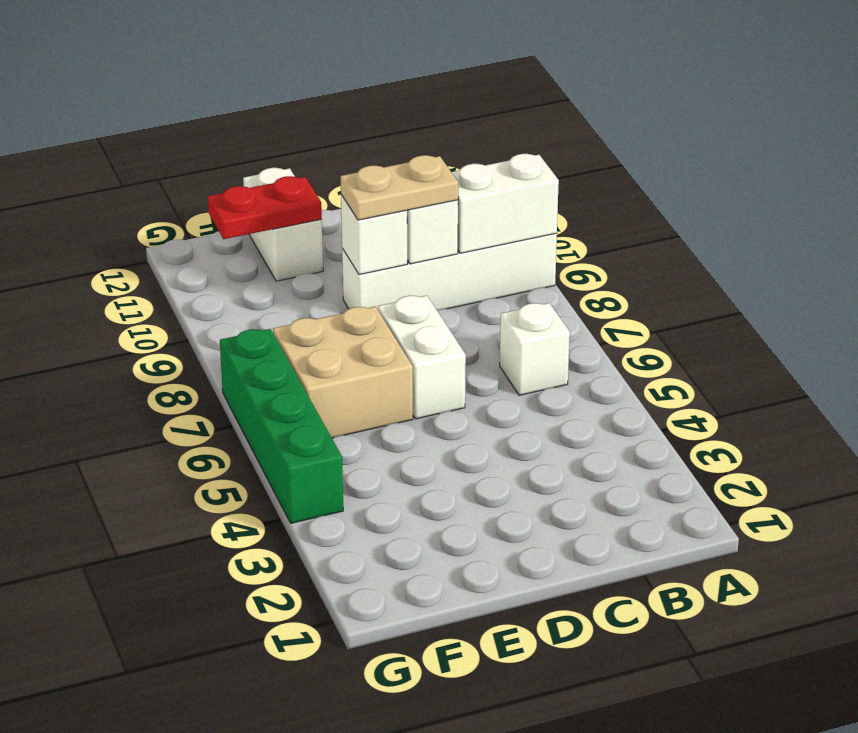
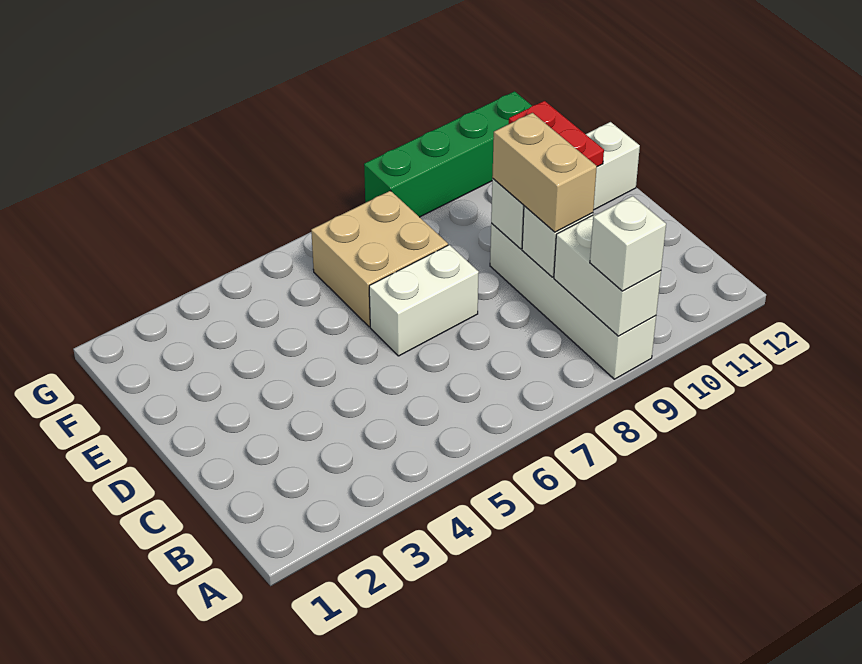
white 1x1 brick [500,303,570,395] -> white 1x1 brick moved to [590,196,666,291]
tan 1x2 plate [341,155,458,220] -> tan 1x2 brick [492,113,597,232]
green 1x4 brick [220,329,343,523] -> green 1x4 brick moved to [364,91,532,217]

